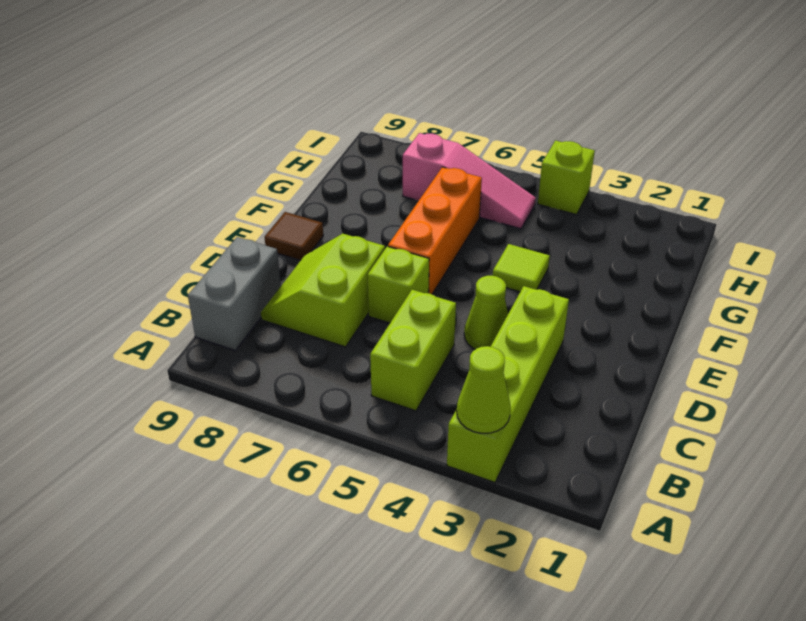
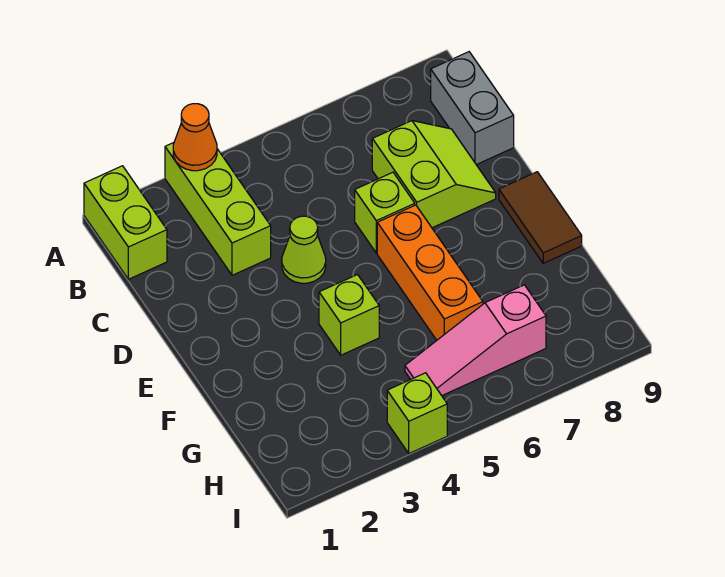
lime 1x4 brick [447,286,569,482] -> lime 1x3 brick [165,143,271,275]
lime 1x1 cone [457,346,511,433] -> orange 1x1 cone [173,104,217,171]
lime 1x2 brick [370,290,456,411] -> lime 1x2 brick moved to [84,166,167,279]
brown 1x1 tile [265,212,323,260] -> brown 1x2 tile [499,172,582,263]
lime 1x1 tile [493,244,550,292] -> lime 1x1 brick [319,275,379,355]

